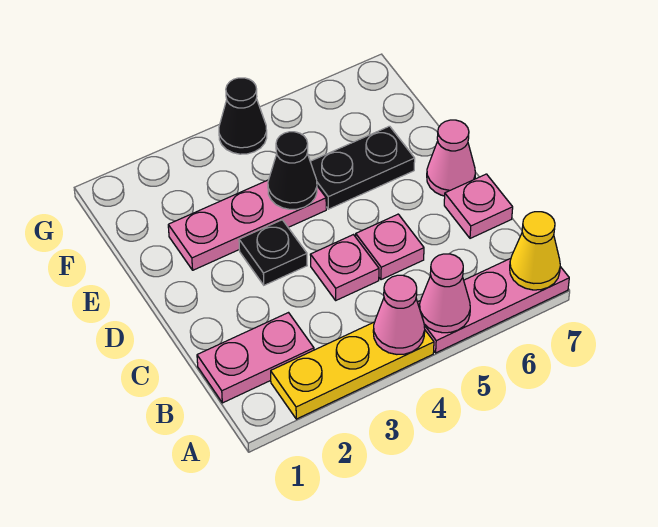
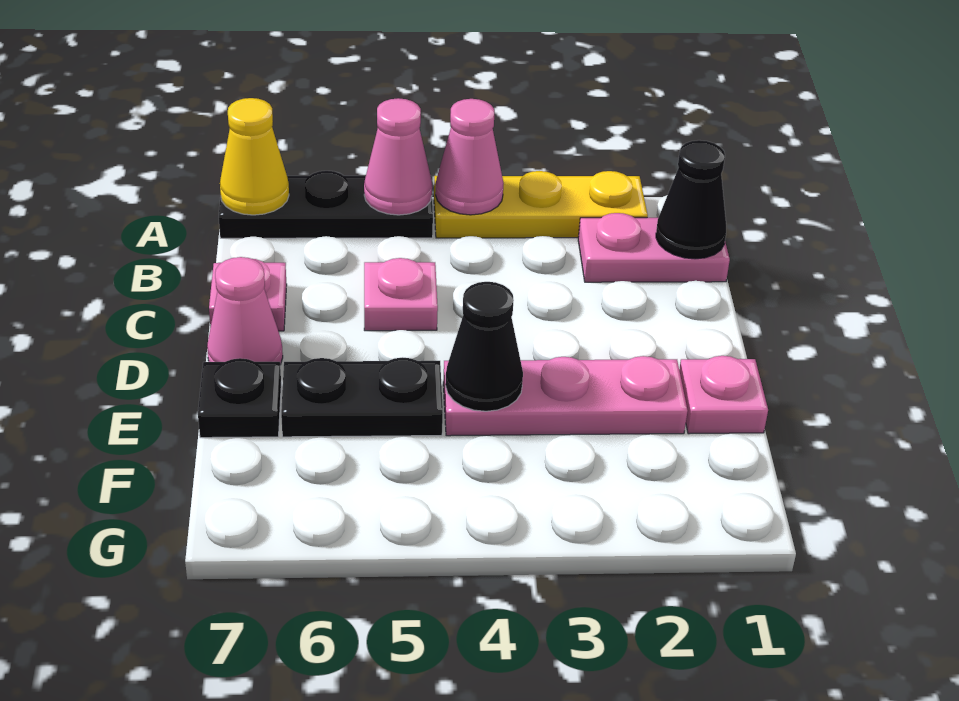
pink 1x3 plate [418,258,569,353] -> black 1x3 plate [219,171,433,238]
pink 1x1 plate [310,235,379,300] -> pink 1x1 plate moved to [679,356,768,434]
black 1x1 plate [239,220,307,285] -> black 1x1 plate moved to [198,358,281,438]
black 1x1 cone [219,78,267,154] -> black 1x1 cone moved to [656,140,726,259]

